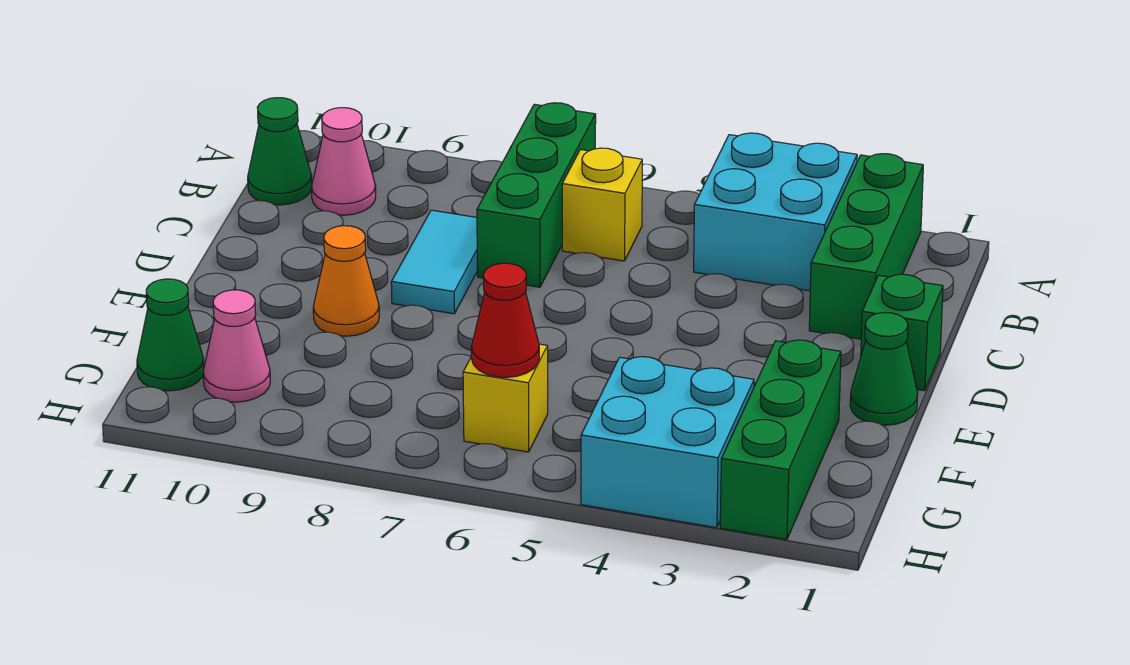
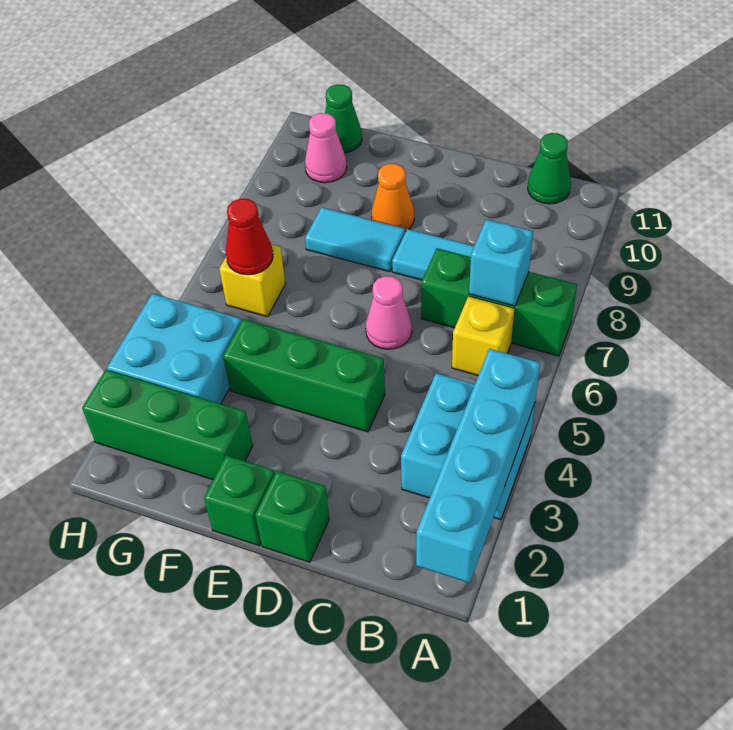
none -> cyan 1x4 brick [416,349,540,583]
green 1x3 brick [809,154,923,339] -> green 1x3 brick moved to [223,319,385,432]
none -> cyan 1x1 brick [469,219,533,306]
pink 1x1 cone [312,108,376,215] -> pink 1x1 cone moved to [366,276,412,349]
green 1x1 cone [850,312,918,425] -> green 1x1 brick [204,455,275,546]
none -> cyan 1x2 tile [305,207,405,272]

